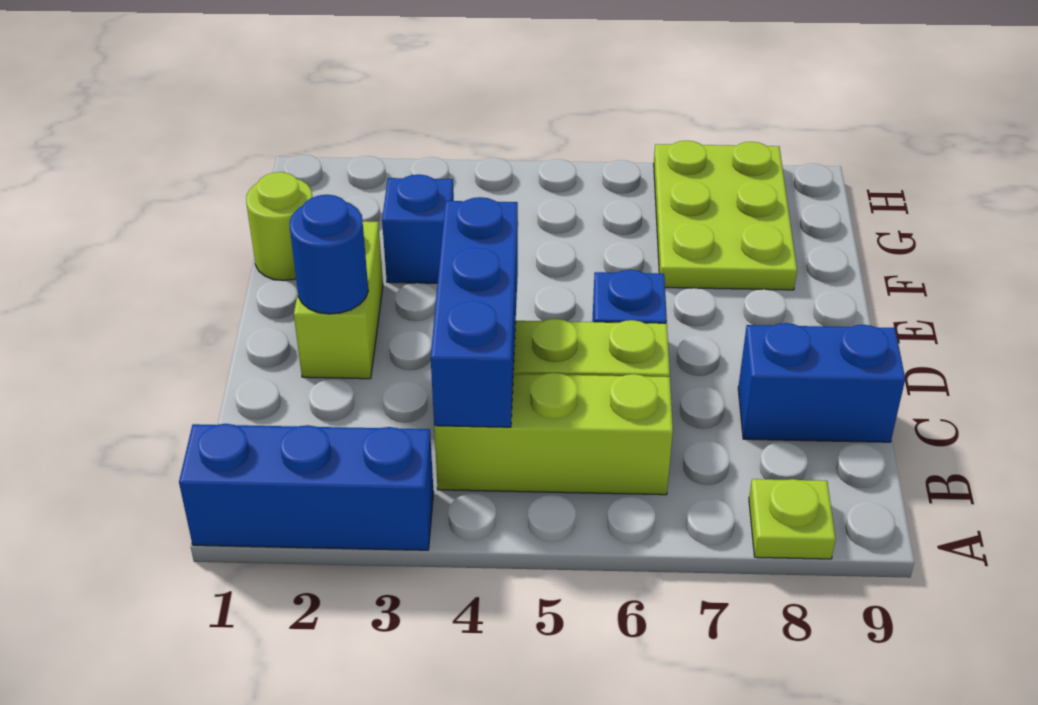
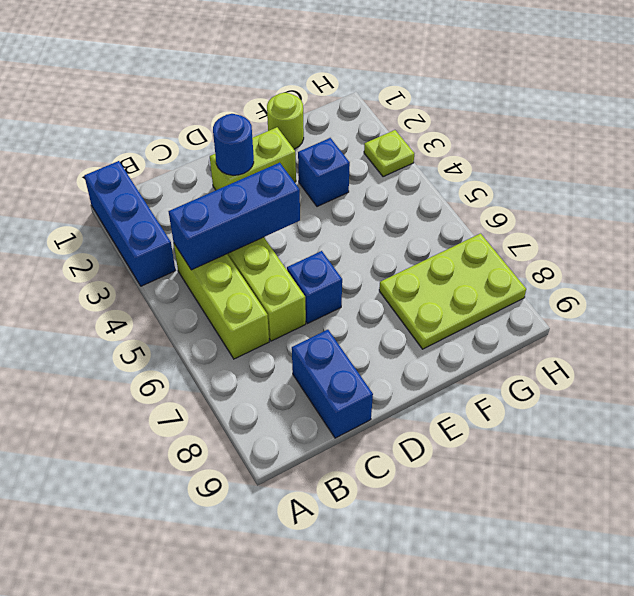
lime 1x1 plate [749,479,836,559] -> lime 1x1 plate moved to [364,130,414,177]

